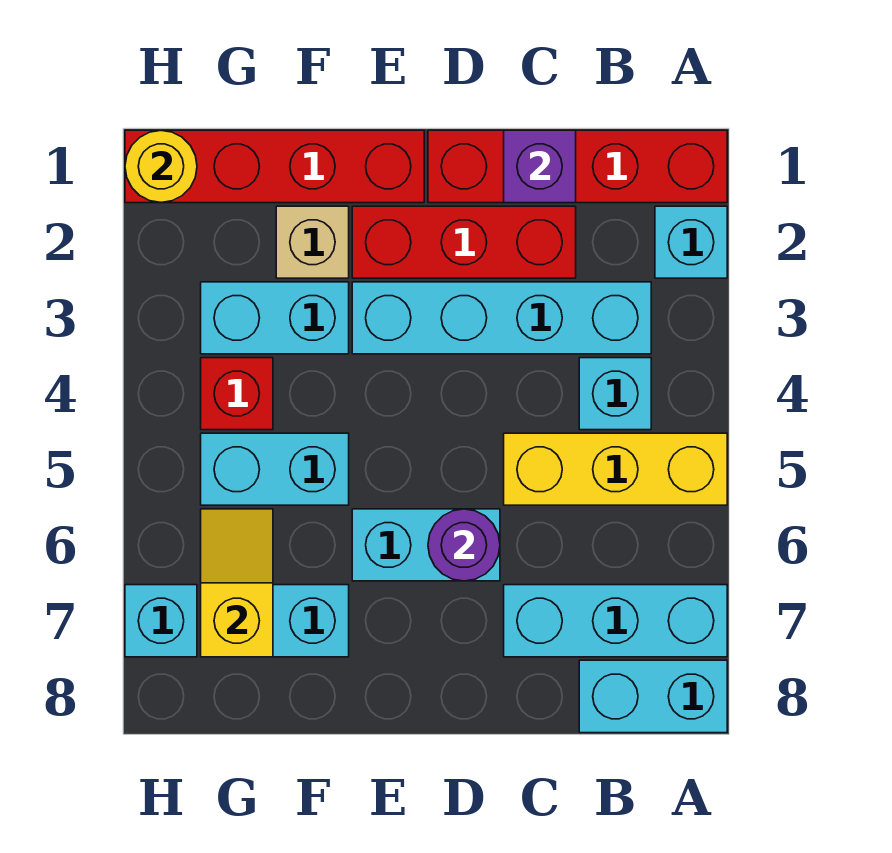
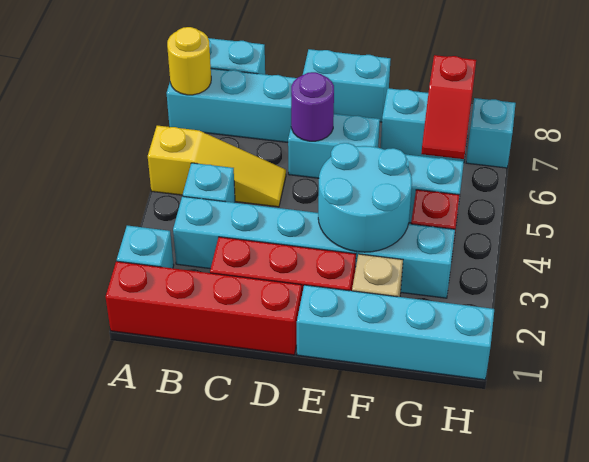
yellow 1x3 brick [504,433,727,505] -> yellow 1x3 slope [148,126,286,207]
purple 1x1 brick [504,130,576,203] -> none
none -> cyan 1x2 brick [303,49,391,122]
red 1x4 brick [125,130,424,203] -> cyan 1x4 brick [297,285,494,380]
none -> cyan 2x2 round brick [318,143,412,252]
yellow 1x2 slope [201,509,273,657] -> red 1x2 slope [421,55,476,159]
yellow 1x1 round brick [125,130,197,203] -> yellow 1x1 round brick moved to [167,27,211,95]

